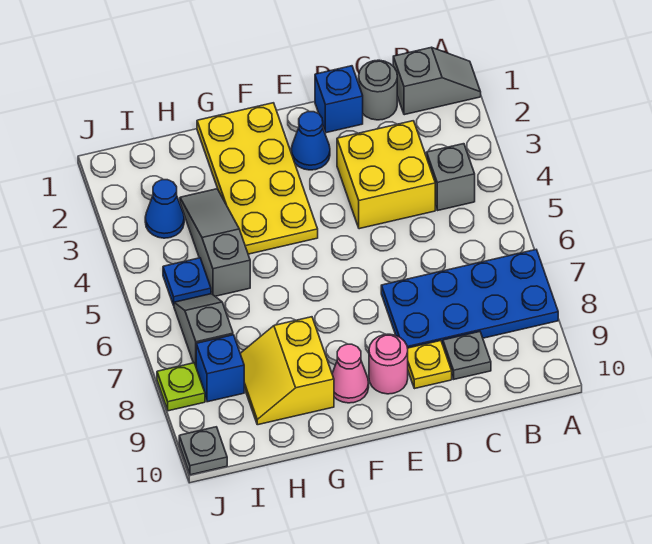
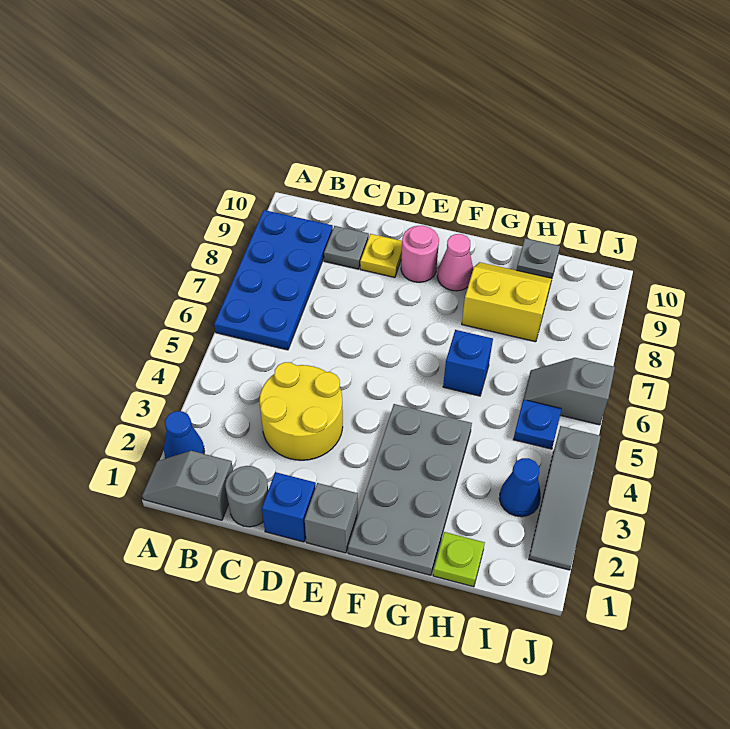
blue 2x4 plate [381,250,558,348] -> blue 2x4 plate turned to [214,210,333,350]
grey 1x1 brick [427,144,475,211] -> grey 1x1 brick moved to [305,483,358,553]
yellow 2x2 brick [337,121,435,229] -> yellow 2x2 round brick [260,362,343,460]
blue 1x1 cone [291,112,330,170] -> blue 1x1 cone moved to [164,411,205,458]
yellow 2x4 plate [197,103,318,254] -> grey 2x4 plate [348,404,472,575]
yellow 2x2 slope [240,317,334,425] -> yellow 2x2 slope turned to [462,262,552,342]
grey 1x3 slope [180,189,250,296] -> grey 1x3 slope moved to [529,426,601,570]
grey 1x2 slope [174,294,233,365] -> grey 1x2 slope turned to [524,358,615,425]
blue 1x1 brick [196,335,244,402] -> blue 1x1 brick moved to [443,330,493,396]
lime 1x1 plate [157,363,205,411] -> lime 1x1 plate moved to [433,532,485,587]
grey 1x1 plate [179,427,227,475] -> grey 1x1 plate moved to [517,238,560,278]

